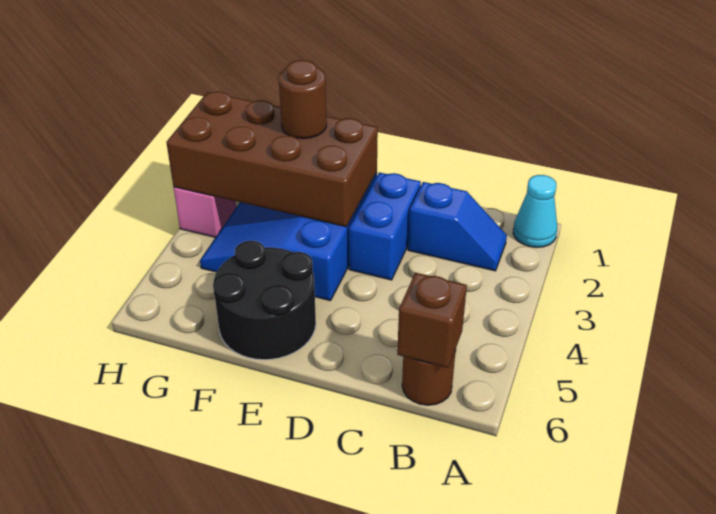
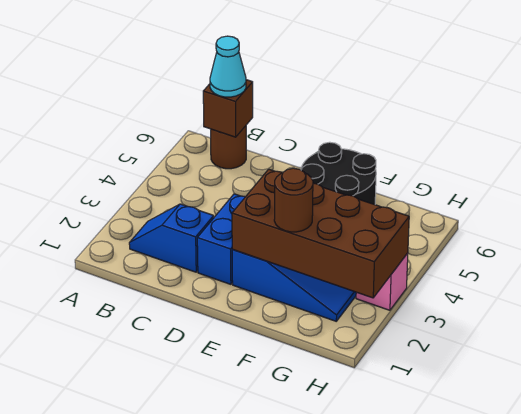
cyan 1x1 cone [513,175,557,247] -> cyan 1x1 cone moved to [210,36,246,97]

